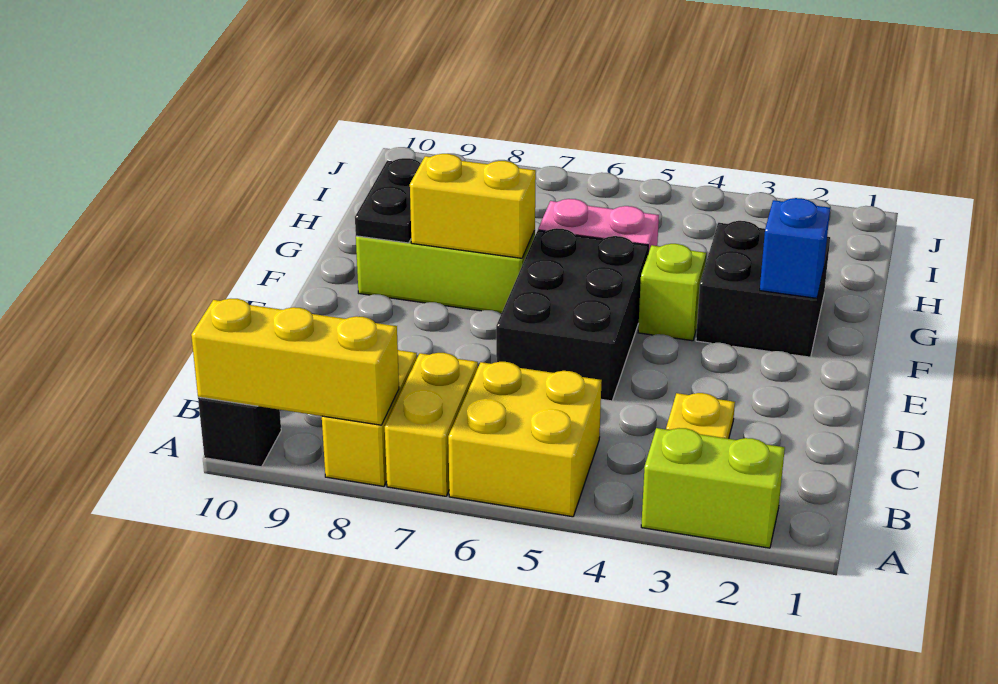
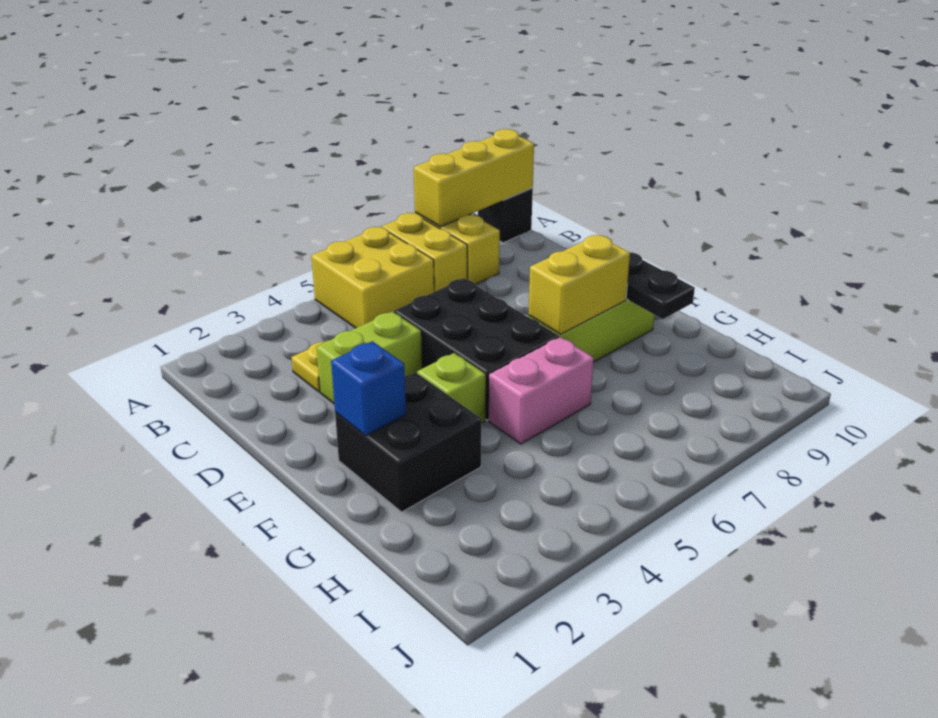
lime 1x2 brick [641,428,785,548] -> lime 1x2 brick moved to [317,312,422,403]

